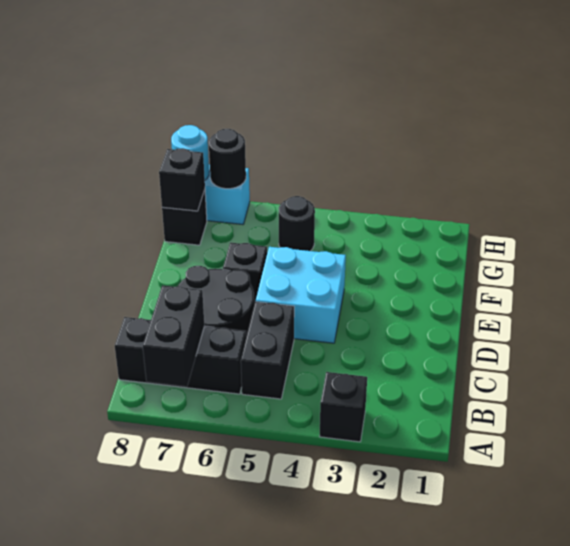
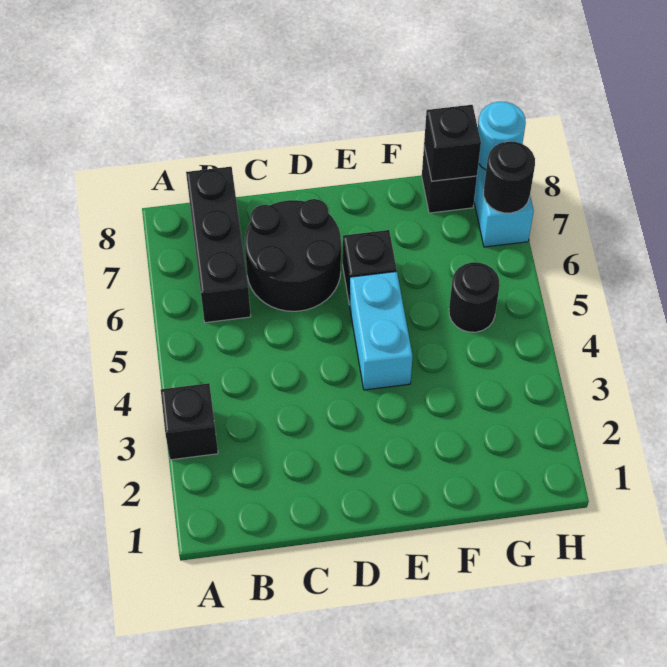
black 1x2 brick [143,285,204,386] -> none
black 1x2 brick [241,302,294,399] -> none
cyan 2x2 brick [256,247,346,343] -> cyan 1x2 brick [350,272,413,390]

